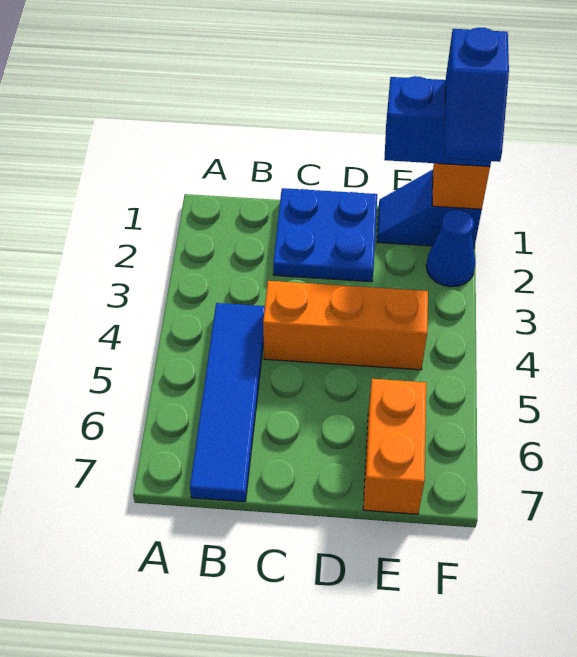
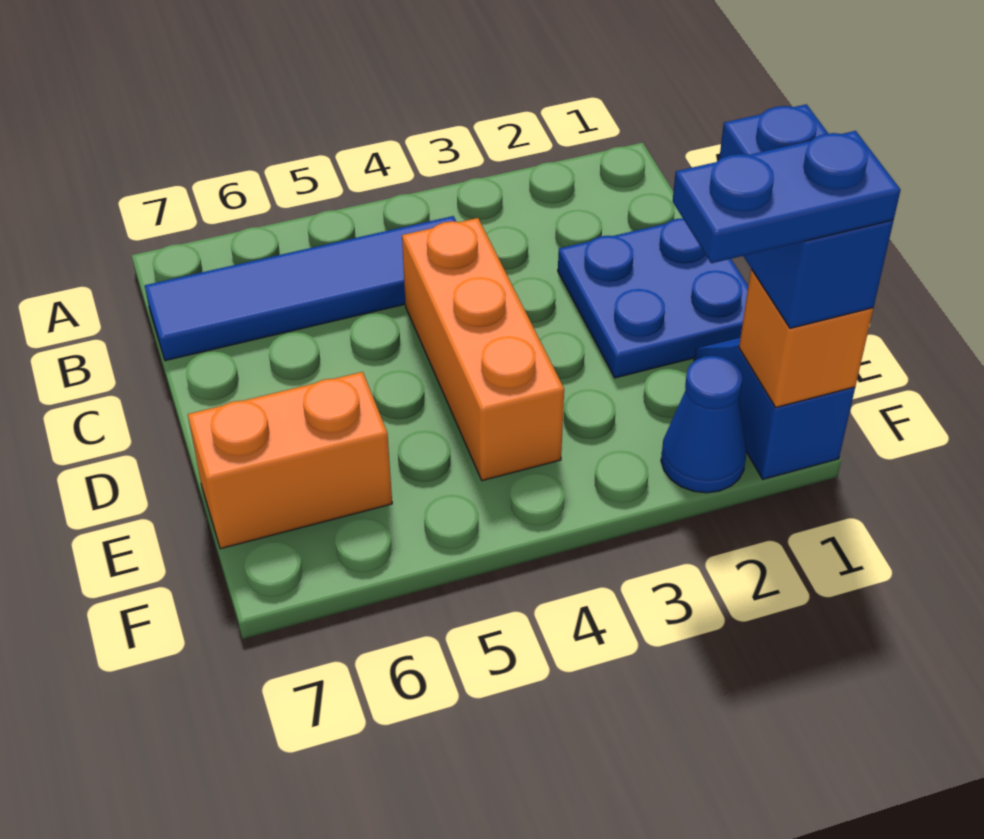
blue 1x2 slope [445,28,509,162] -> blue 1x2 plate [673,131,900,263]

